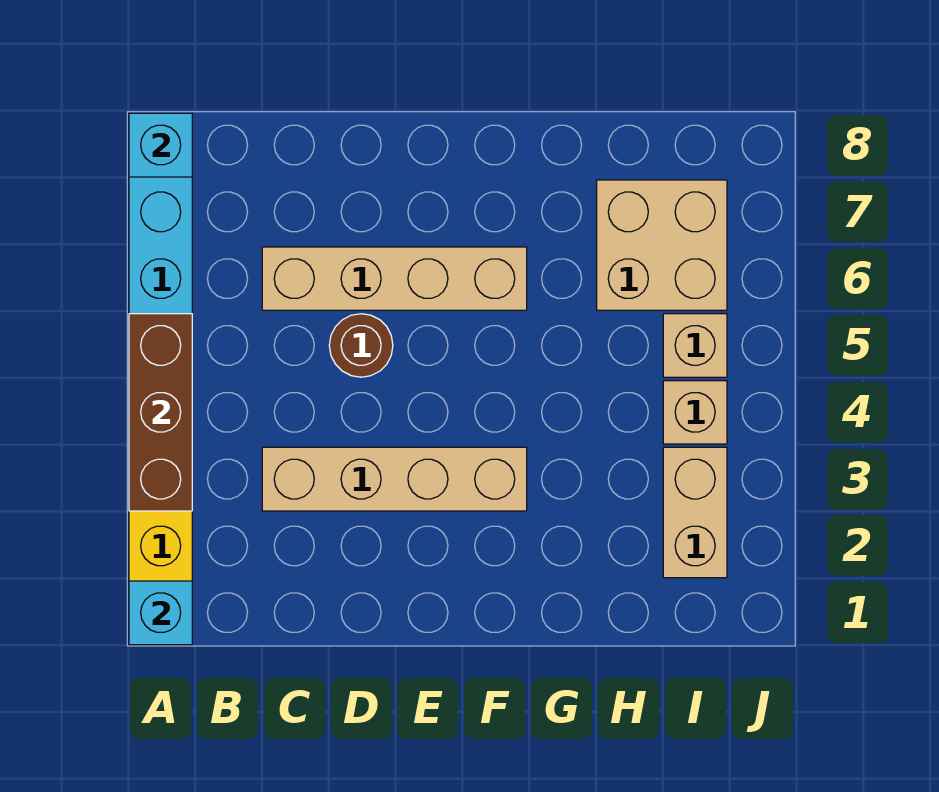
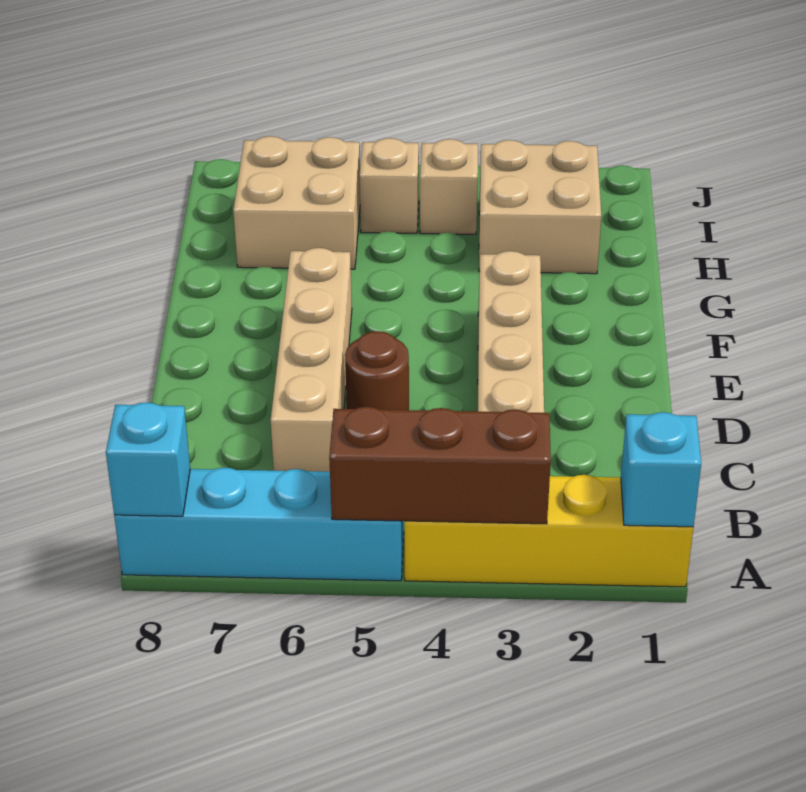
tan 1x2 brick [663,447,727,578] -> tan 2x2 brick [479,140,601,274]

